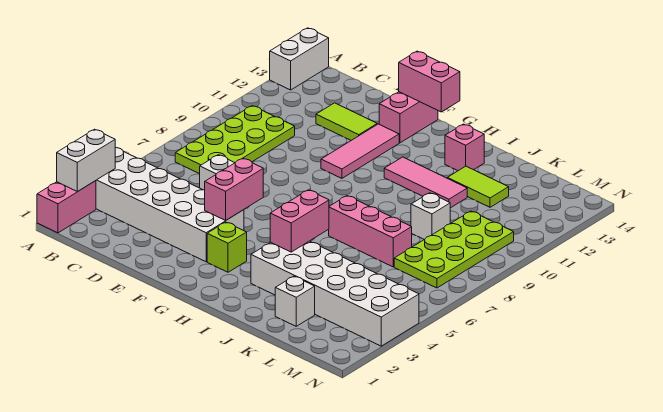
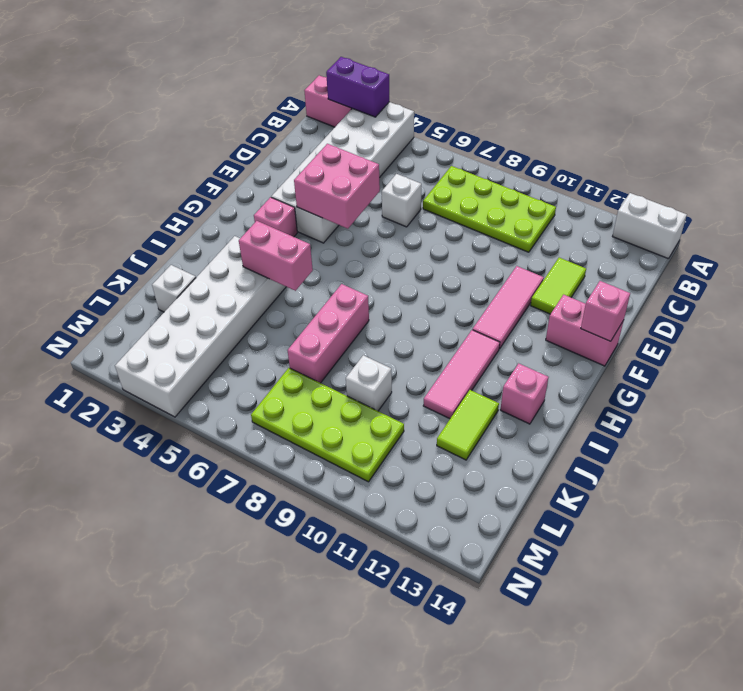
white 1x2 brick [57,129,115,192] -> purple 1x2 brick [326,57,389,117]
pink 1x2 brick [205,158,263,220] -> pink 2x2 brick [294,144,380,229]
pink 1x3 tile [321,124,399,178] -> pink 1x3 tile turned to [473,266,544,349]
pink 1x2 brick [399,51,460,112] -> pink 1x1 brick [581,281,630,341]
lime 1x1 brick [207,222,247,272] -> pink 1x1 brick [254,197,297,237]

